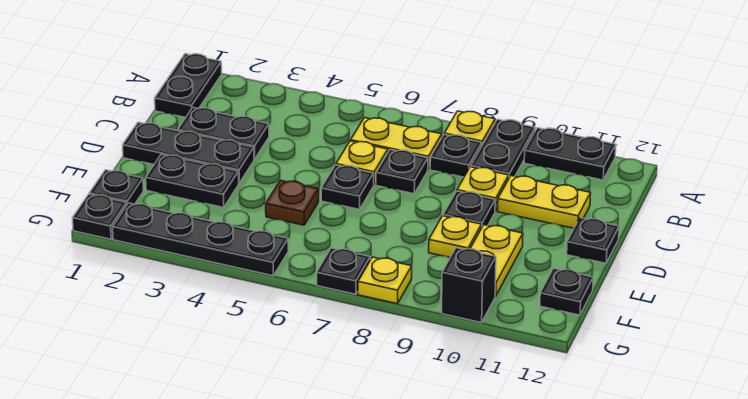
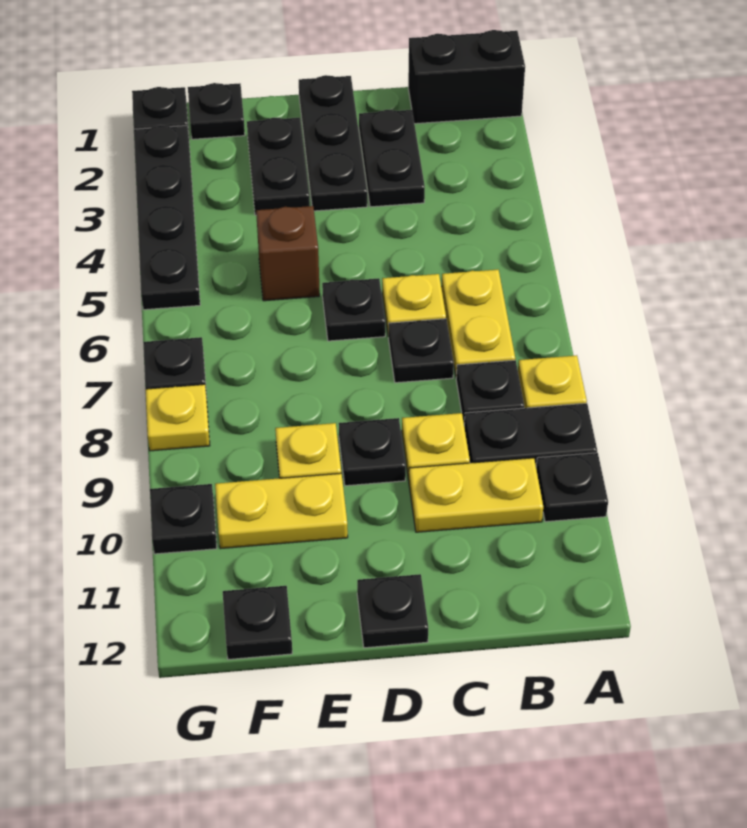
black 1x2 plate [155,54,222,118] -> black 1x2 brick [408,30,525,124]
black 1x2 plate [524,128,616,180] -> black 1x1 plate [536,453,608,522]
yellow 1x2 plate [498,176,591,228] -> yellow 1x2 plate turned to [409,458,543,532]
brown 1x1 plate [266,180,319,225] -> brown 1x1 brick [256,206,320,301]
black 1x1 brick [442,248,496,323] -> black 1x1 plate [150,484,217,554]

